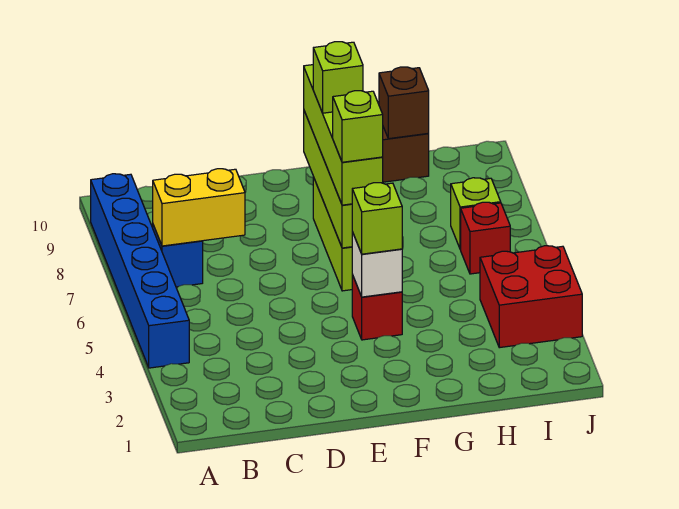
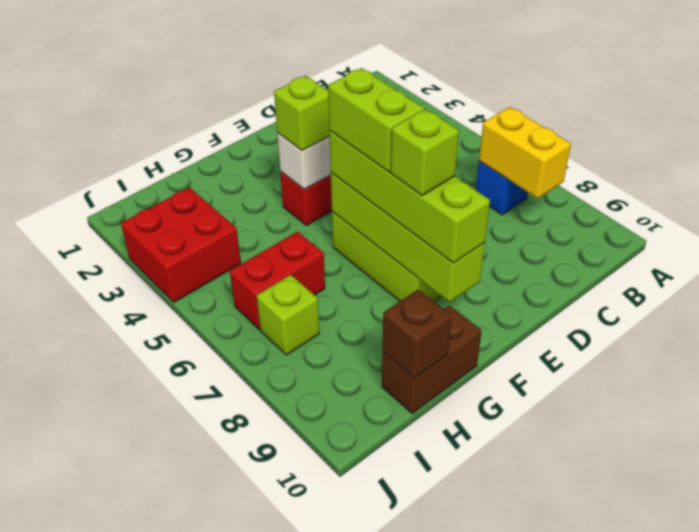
blue 1x6 brick [91,174,189,368] -> none
yellow 1x2 brick [153,169,245,246] -> yellow 1x2 brick turned to [479,107,571,199]
lime 1x1 brick [333,91,383,162] -> lime 1x2 brick [328,68,424,172]
red 1x1 brick [461,202,510,274] -> red 1x2 brick [230,232,325,329]

